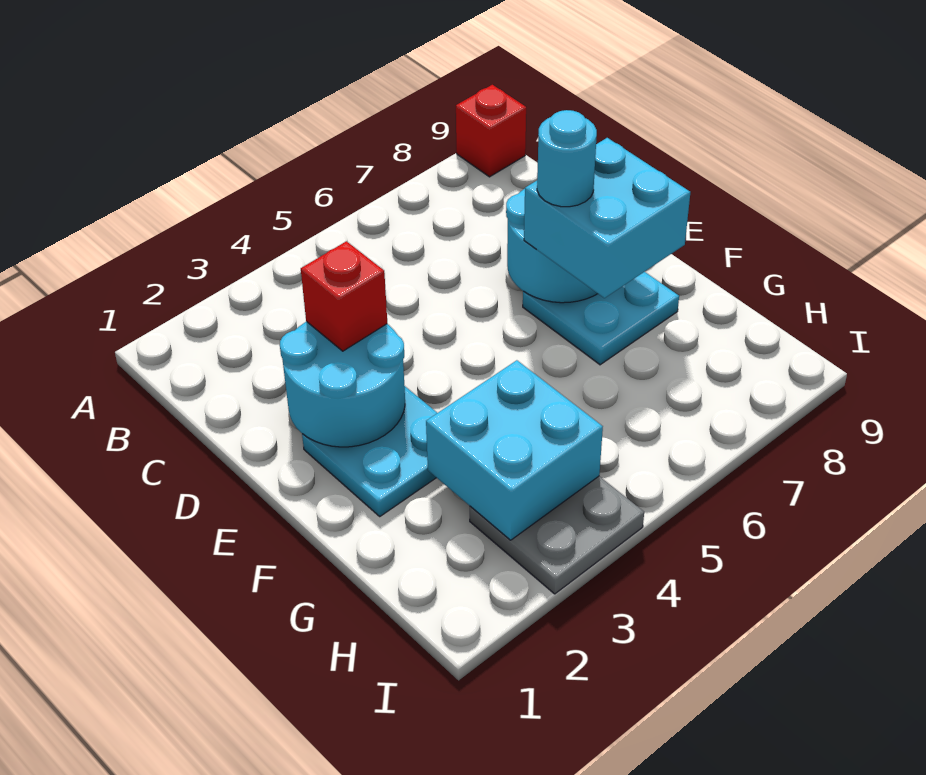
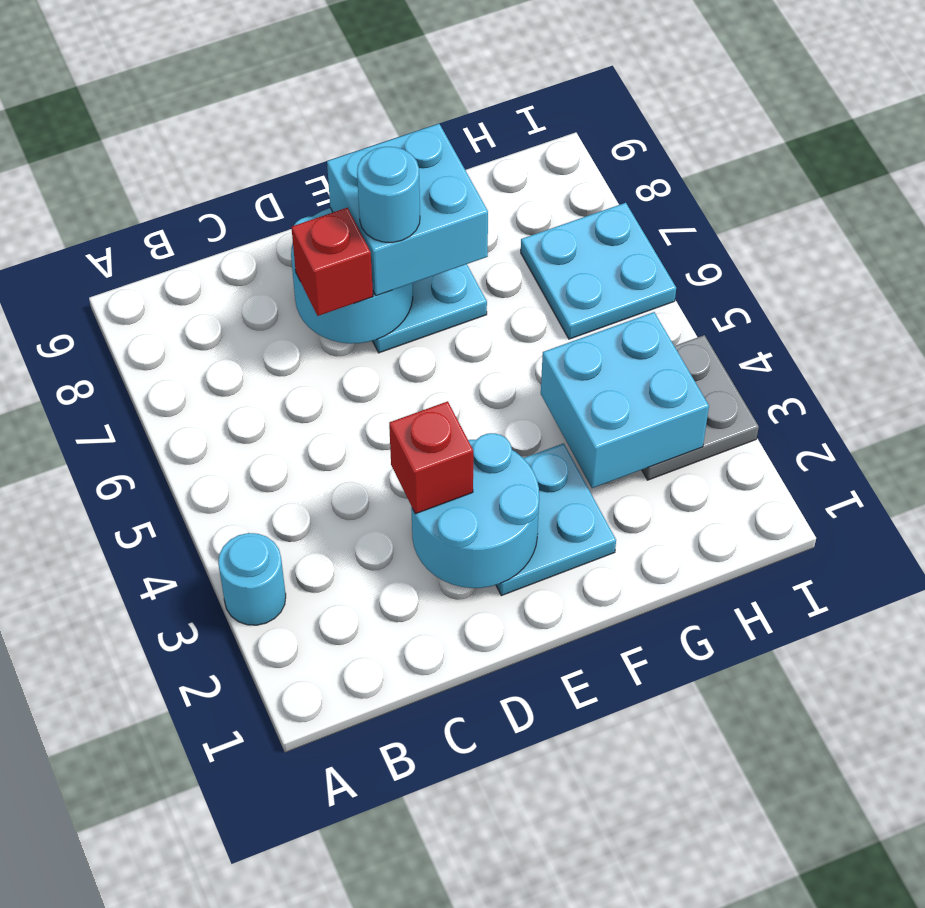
none -> cyan 1x1 round brick [218,533,286,625]
red 1x1 brick [456,85,526,177] -> red 1x1 brick moved to [291,208,373,316]
none -> cyan 2x2 plate [521,203,676,339]

